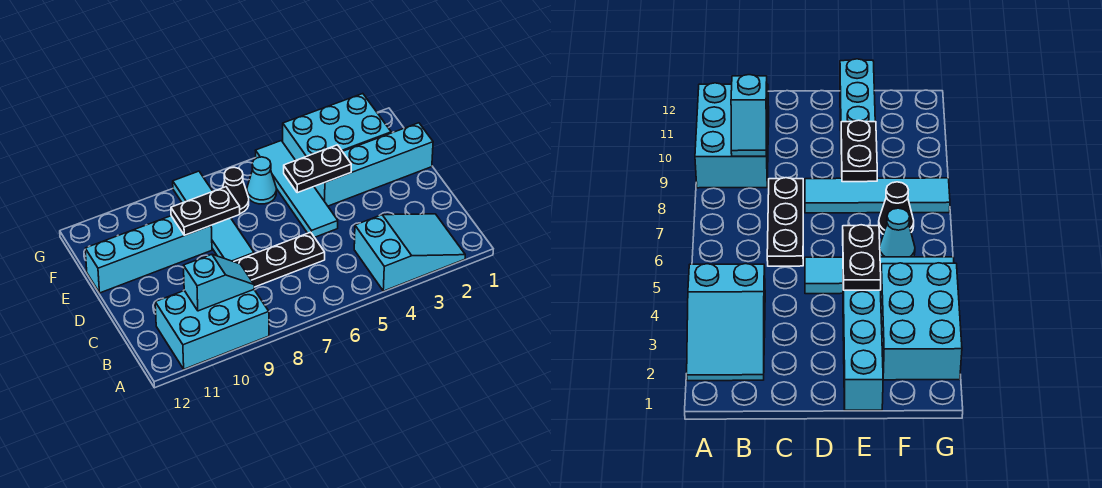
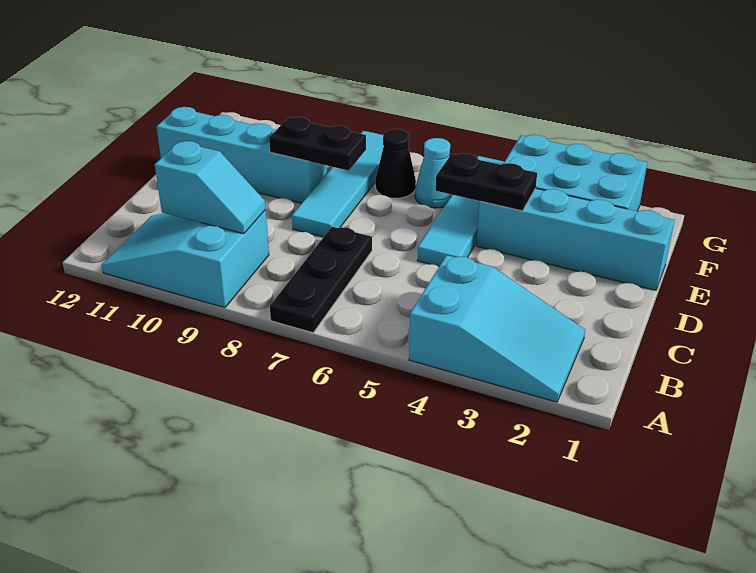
cyan 2x3 brick [155,290,269,369] -> cyan 2x3 slope [102,210,269,308]
black 1x3 plate [234,232,325,287] -> black 1x3 plate turned to [270,227,372,333]

